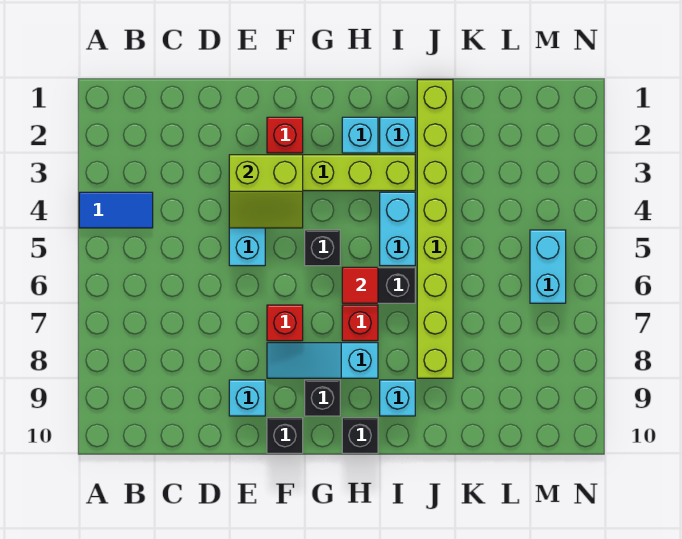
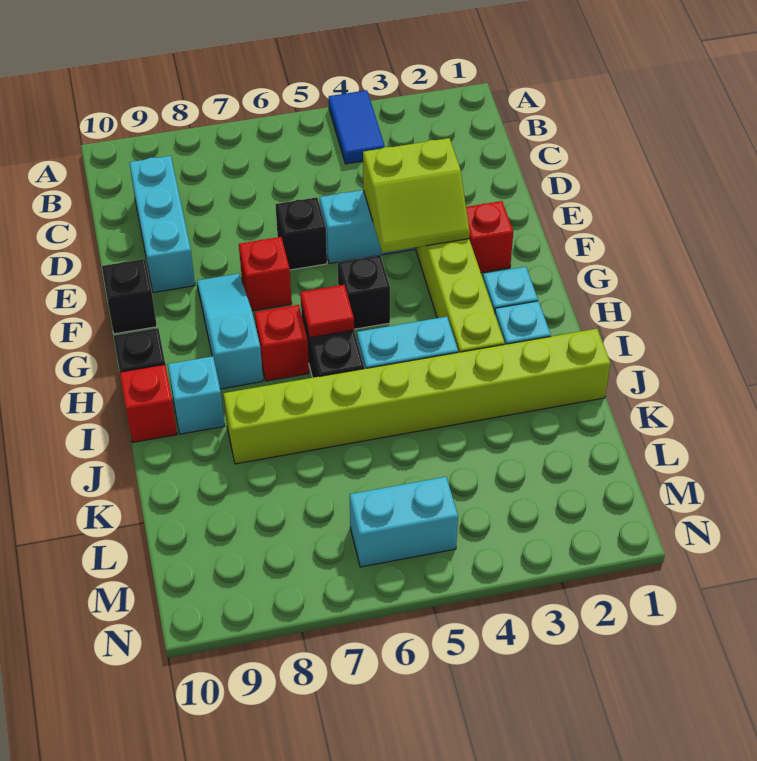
lime 2x2 slope [229,155,303,228] -> lime 2x2 slope turned to [363,138,470,253]
cyan 1x1 brick [229,380,265,416] -> cyan 1x3 brick [129,156,195,293]
black 1x1 brick [305,380,340,416] -> black 1x1 brick moved to [275,197,327,270]
none -> red 1x1 brick [120,365,177,443]

